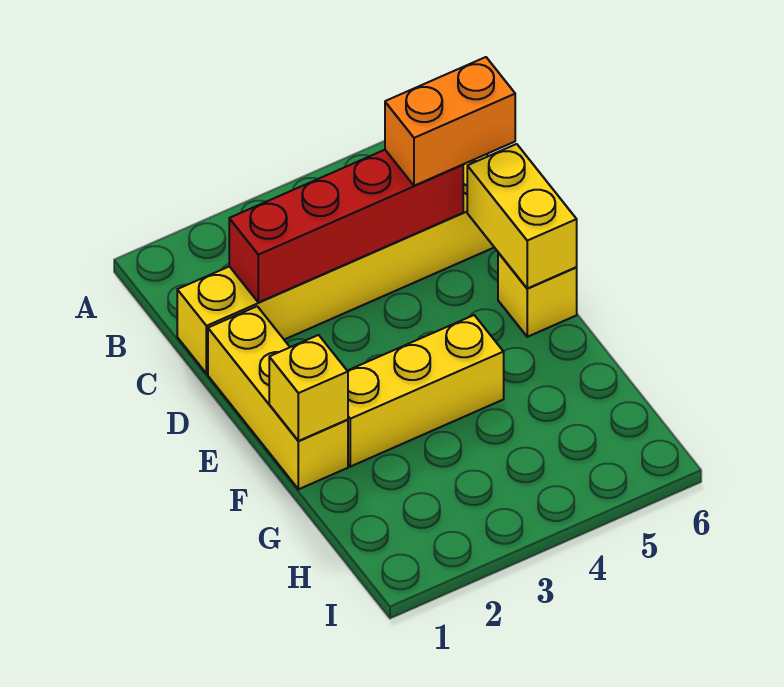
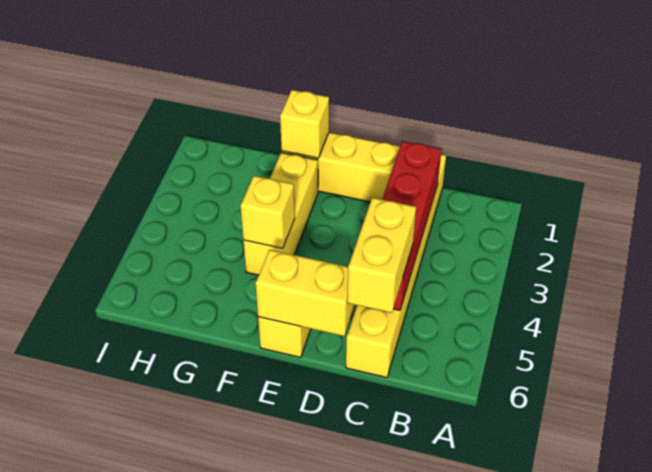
orange 1x2 brick [385,57,515,186] -> yellow 1x2 brick [347,198,416,313]
none -> yellow 1x1 brick [241,176,295,249]

